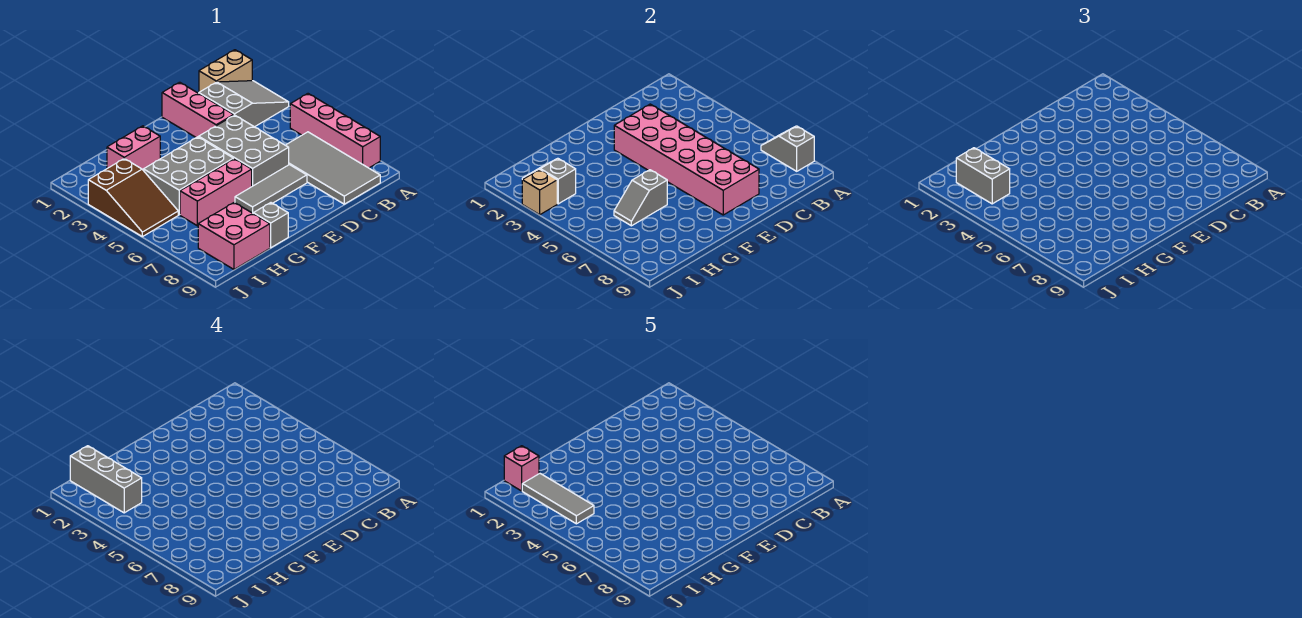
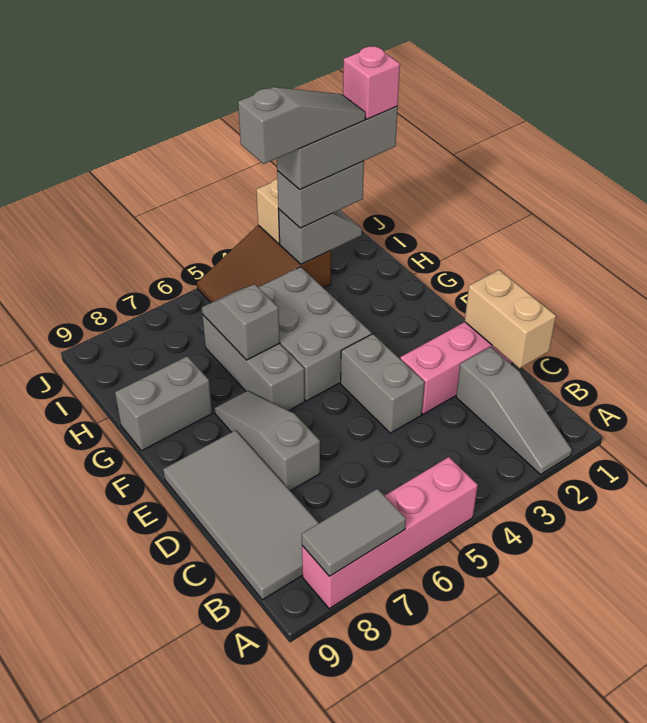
tan 1x2 brick [199,50,252,92] -> tan 1x2 brick moved to [465,270,556,368]
grey 2x3 slope [199,81,289,127] -> grey 1x3 slope [456,347,572,474]
grey 1x2 slope [761,126,814,171] -> grey 1x2 tile [302,489,406,576]
grey 2x4 tile [286,132,380,204] -> grey 2x4 tile turned to [163,430,319,600]
pink 2x6 brick [614,104,759,215] -> none
grey 2x3 brick [199,115,289,186] -> grey 1x2 brick [341,334,424,433]
grey 1x3 tile [235,165,307,213] -> grey 1x3 slope [215,391,320,491]
pink 1x3 brick [180,159,252,226] -> grey 1x3 brick [202,314,305,411]
pink 1x2 brick [107,126,160,170] -> none
grey 1x1 brick [253,203,288,248] -> grey 1x2 brick [115,356,212,451]
pink 2x2 brick [198,203,270,269] -> none
grey 1x3 tile [522,474,594,524] -> grey 1x3 slope [238,87,365,164]

